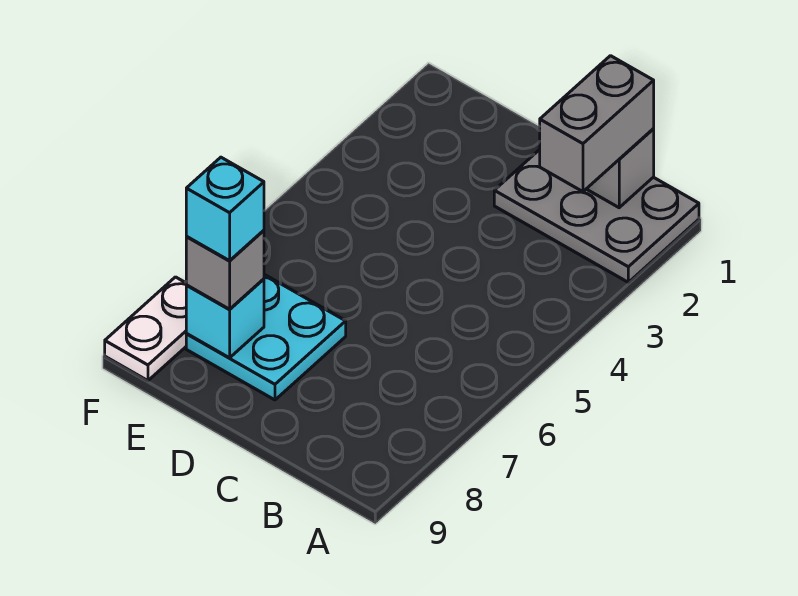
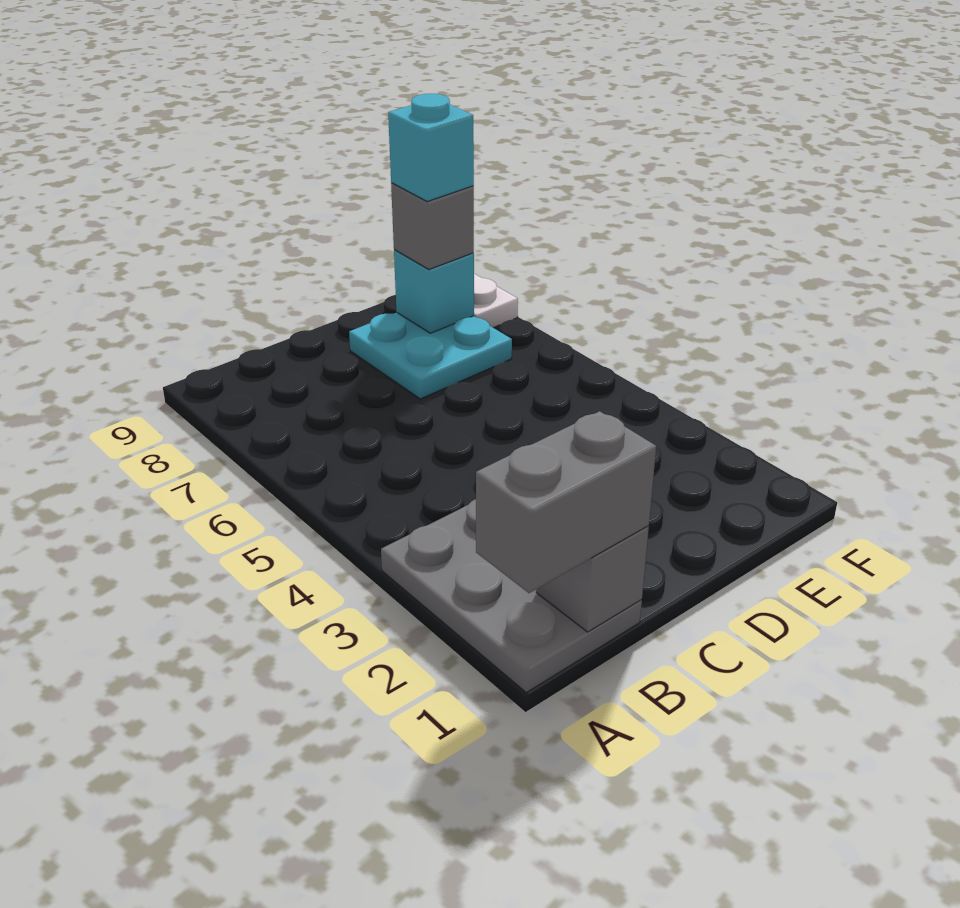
grey 2x3 plate [494,150,699,282] -> grey 2x3 plate turned to [381,499,642,692]
grey 1x2 brick [540,56,654,192] -> grey 1x2 brick turned to [476,411,656,593]

